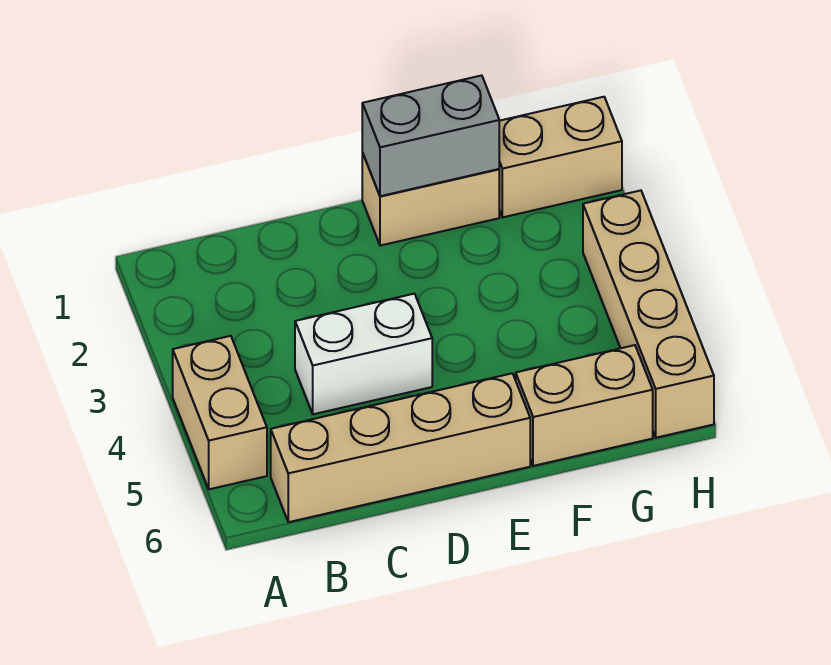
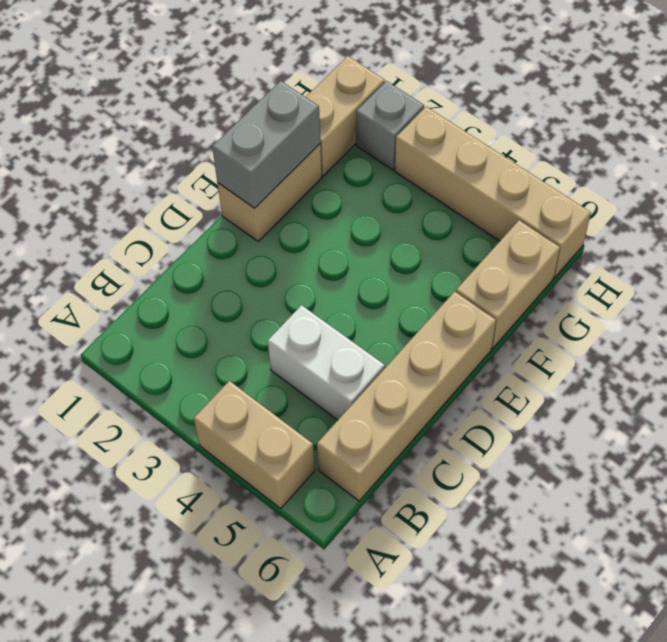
white 1x2 brick [295,294,432,414] -> white 1x2 brick turned to [268,305,385,420]
none -> grey 1x1 brick [356,81,424,170]

